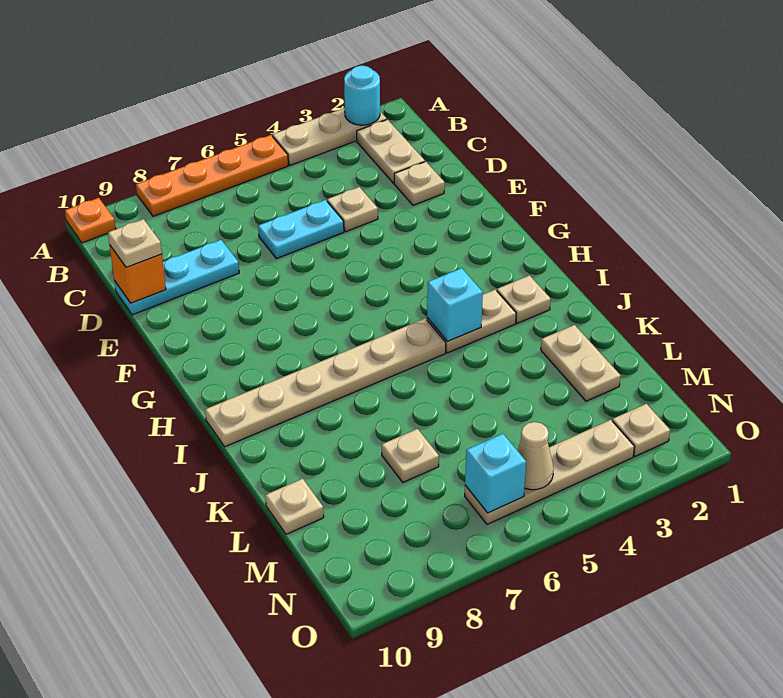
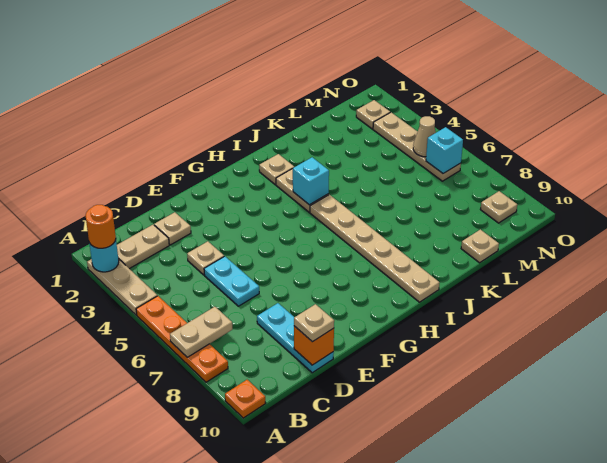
none -> orange 1x1 round brick [86,205,116,248]
tan 1x2 plate [541,325,621,401] -> tan 1x2 plate moved to [170,307,232,357]
tan 1x1 plate [382,429,439,482] -> tan 1x1 plate moved to [480,191,517,223]

